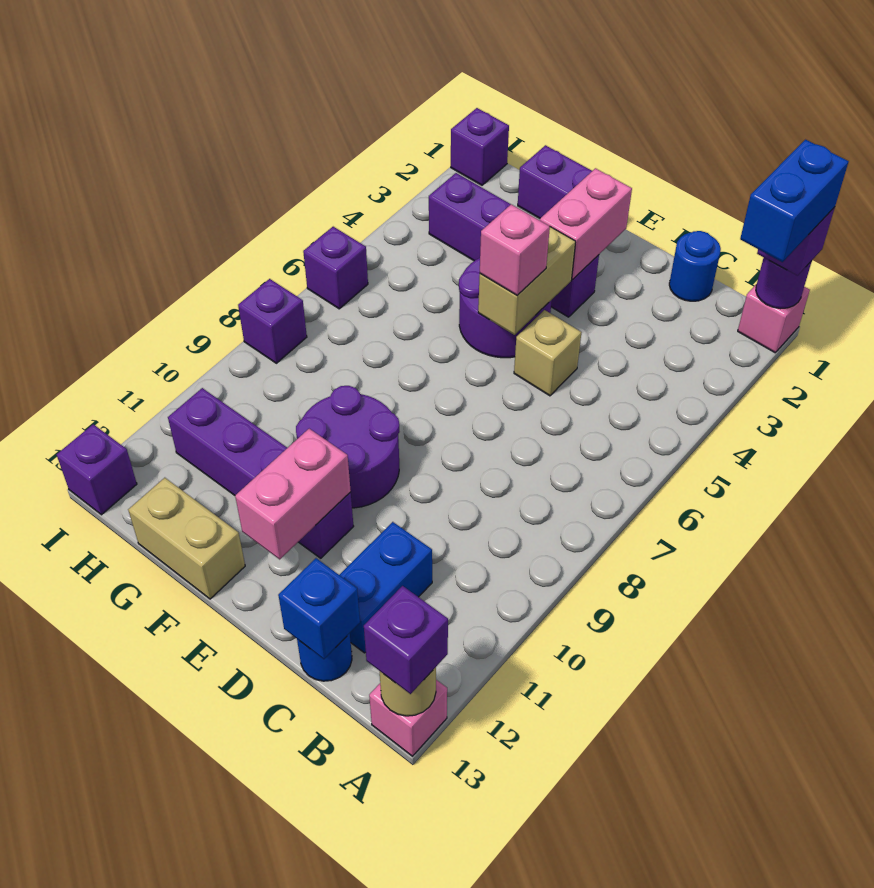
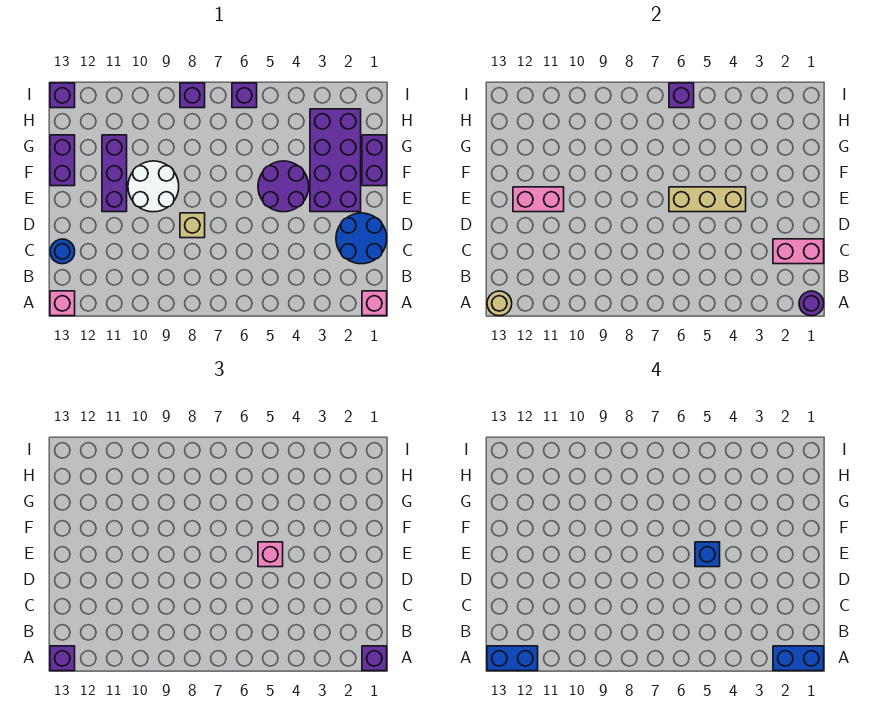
blue 1x1 round brick [669,231,721,301] -> blue 2x2 round brick [336,213,387,264]
blue 1x2 brick [340,522,432,653] -> blue 1x2 brick moved to [487,646,538,671]
blue 1x1 brick [278,558,360,659] -> blue 1x1 brick moved to [695,542,720,567]
tan 1x1 brick [514,310,582,396] -> tan 1x1 brick moved to [180,213,205,238]
pink 1x2 brick [540,168,632,279] -> pink 1x2 brick moved to [773,239,824,264]
purple 1x4 brick [429,173,599,317] -> purple 2x4 brick [310,109,361,212]
tan 1x2 brick [478,227,576,335] -> tan 1x3 brick [669,187,746,212]
purple 2x2 round brick [296,386,399,508] -> white 2x2 round brick [128,161,179,212]
purple 1x4 brick [168,388,354,558] -> purple 1x3 brick [102,135,127,212]
tan 1x2 brick [128,478,245,599] -> purple 1x2 brick [50,135,75,186]
purple 1x1 brick [451,108,509,185] -> purple 1x1 brick moved to [669,83,694,108]

